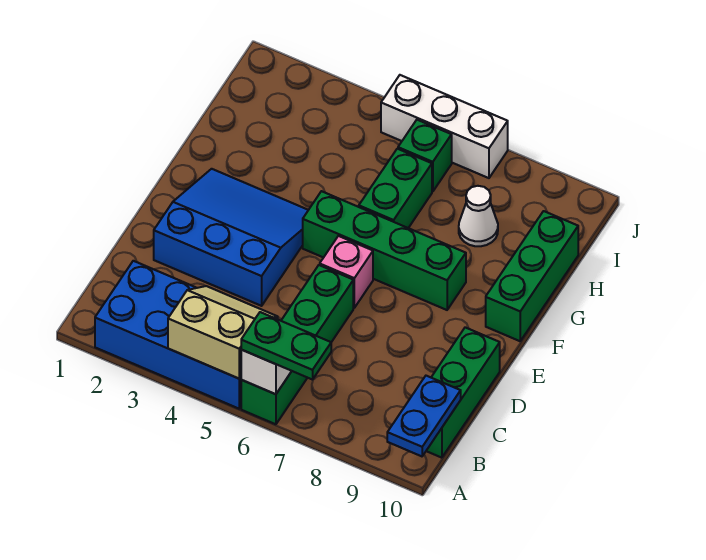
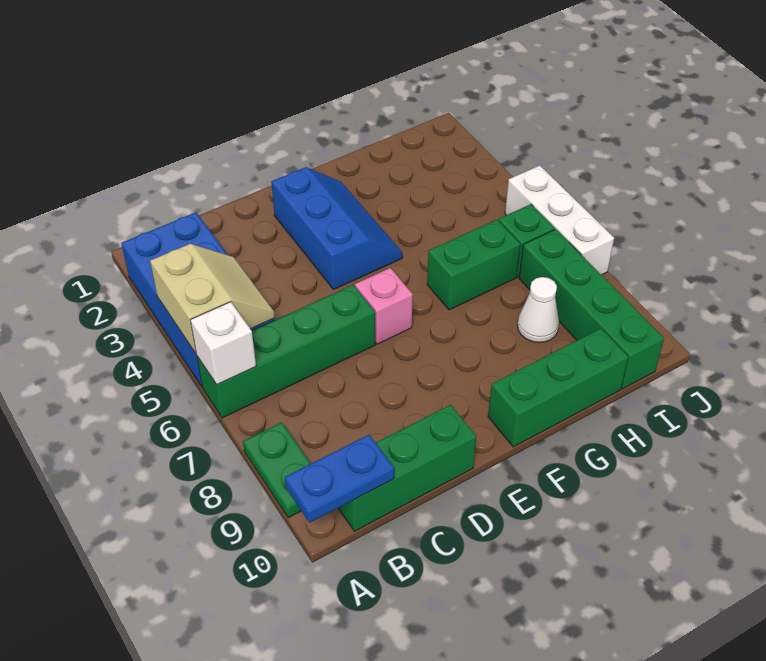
green 1x2 plate [241,312,331,380] -> green 1x2 plate moved to [243,422,311,518]
blue 3x3 slope [154,169,308,306] -> blue 2x3 slope [271,167,402,289]
green 1x4 brick [303,191,466,310] -> green 1x4 brick moved to [519,229,664,389]

